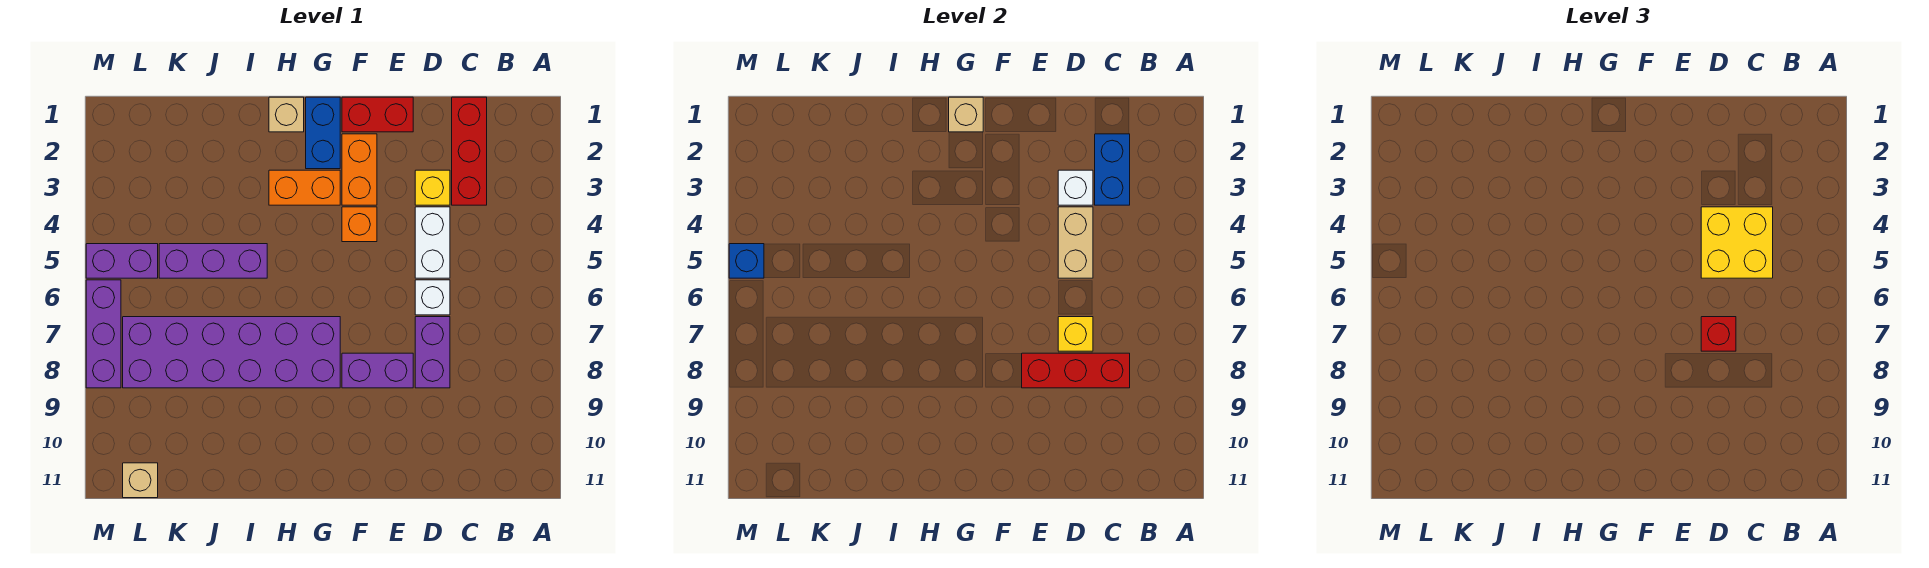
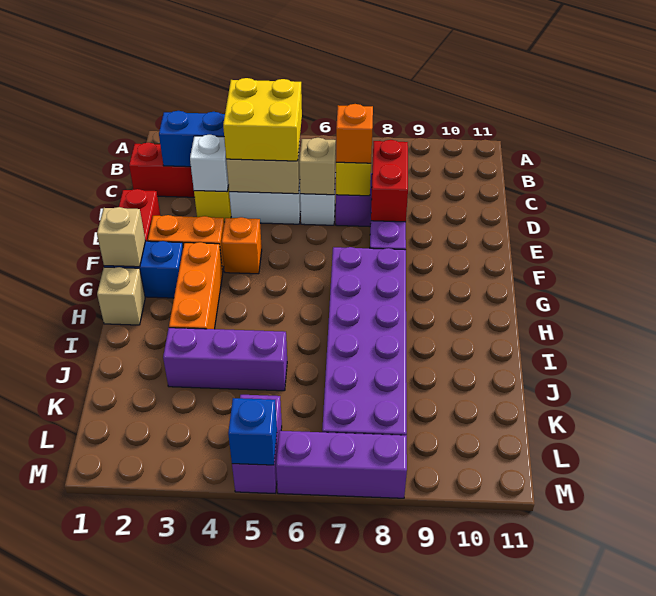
red 1x3 brick [1022,353,1130,388] -> red 1x2 brick [371,140,408,222]
red 1x1 brick [1701,317,1736,351] -> orange 1x1 brick [336,104,373,163]
orange 1x2 brick [269,170,340,205] -> orange 1x3 brick [169,242,223,329]
purple 1x3 brick [159,244,267,278] -> purple 1x3 brick turned to [163,328,287,391]
tan 1x1 brick [123,463,158,498] -> tan 1x1 brick moved to [299,138,336,195]

